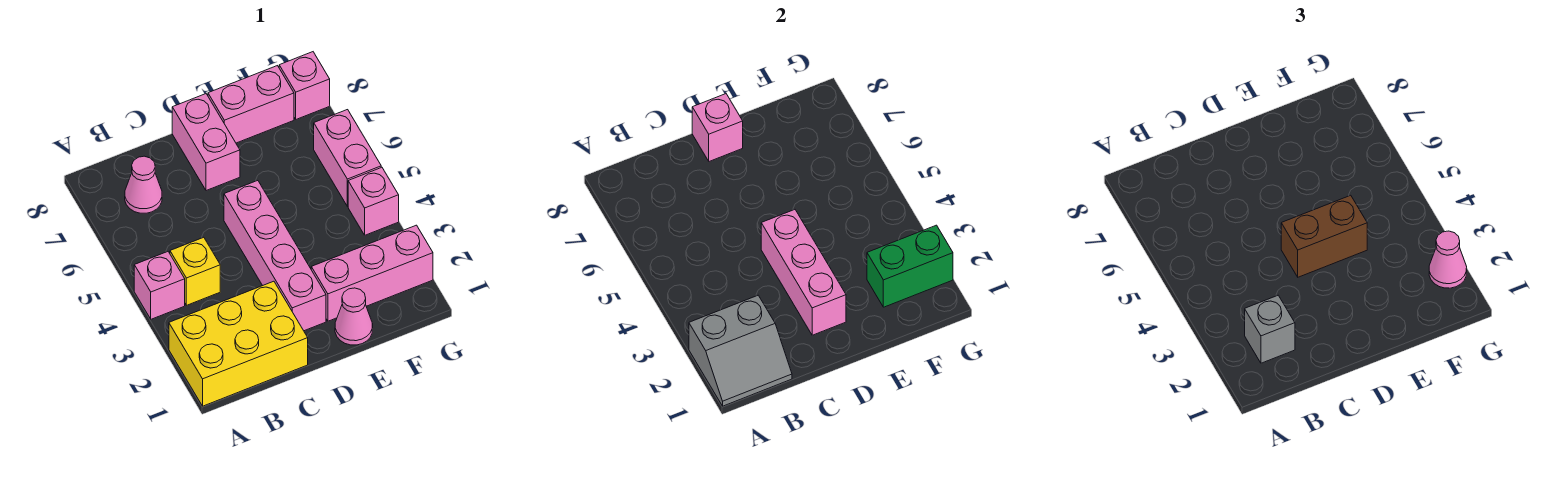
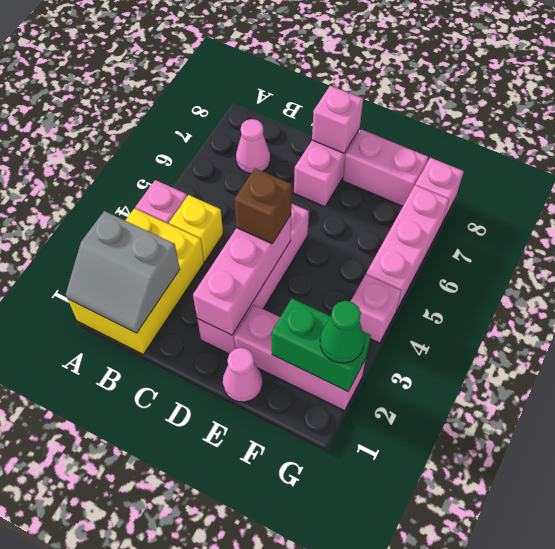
yellow 2x3 brick [169,281,308,406] -> yellow 2x3 brick turned to [68,208,204,354]
grey 1x1 brick [1245,295,1295,363] -> none
brown 1x2 brick [1281,195,1367,277] -> brown 1x1 brick [234,168,292,244]
pink 1x1 cone [1429,231,1467,288] -> green 1x1 cone [320,301,364,363]
pink 1x2 brick [314,110,381,206] -> pink 1x3 brick [366,185,449,311]

